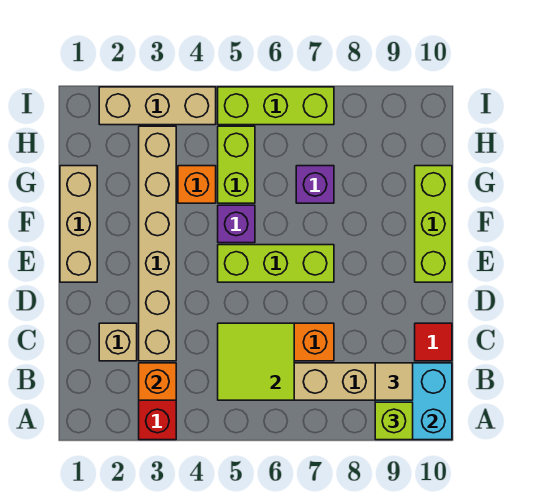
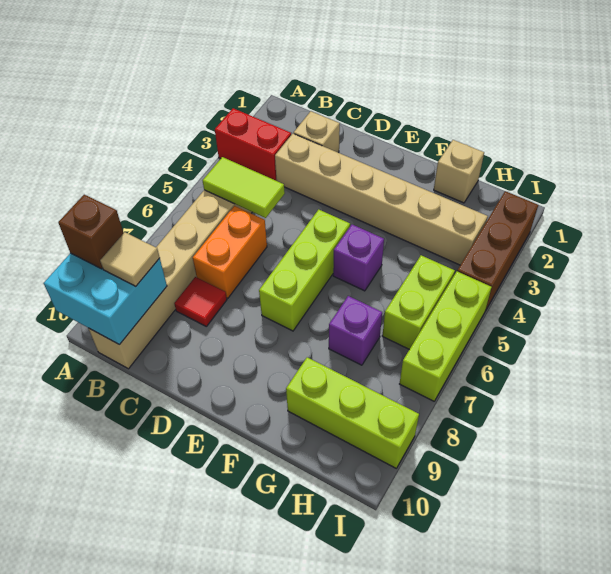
lime 1x1 brick [375,402,413,440] -> brown 1x1 brick [58,195,123,269]
orange 1x1 brick [139,363,176,400] -> none
lime 2x2 tile [218,323,294,400] -> lime 1x2 tile [203,157,285,218]
red 1x1 tile [415,323,452,361] -> red 1x1 tile moved to [174,277,227,326]
tan 1x3 brick [60,166,97,282] -> tan 1x1 brick [434,140,484,203]
lime 1x3 brick [415,166,452,282] -> lime 1x3 brick moved to [286,357,419,468]
orange 1x1 brick [178,166,216,203] -> none
lime 1x2 brick [218,126,255,203] -> lime 1x2 brick turned to [382,255,455,349]
tan 1x3 brick [99,87,216,125] -> brown 1x3 brick [457,191,538,311]

